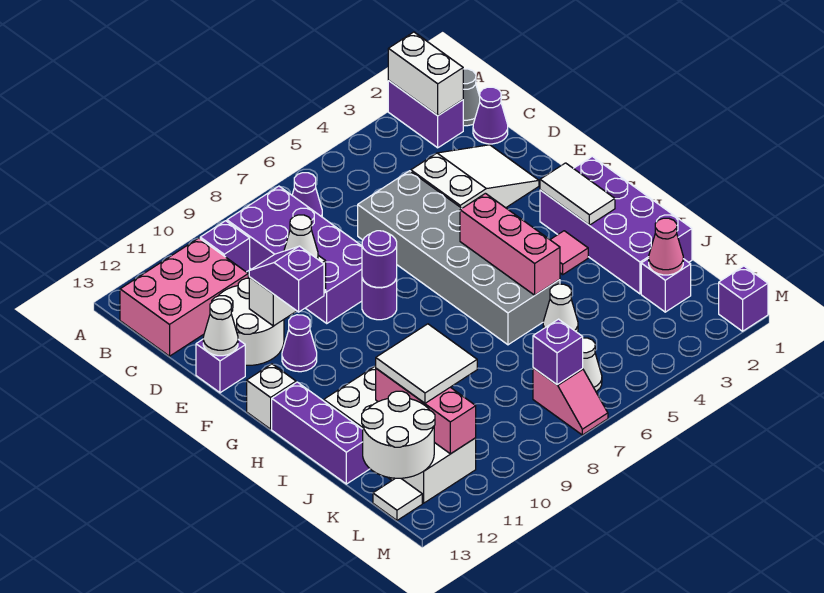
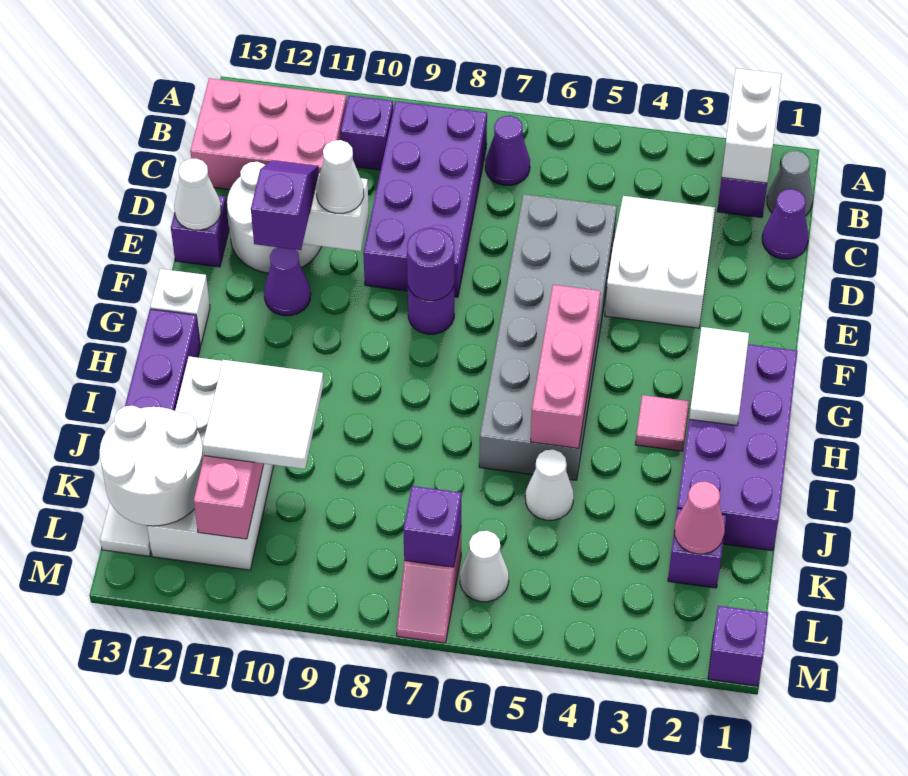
white 2x3 slope [411,145,539,208] -> white 2x3 slope turned to [605,196,715,328]

